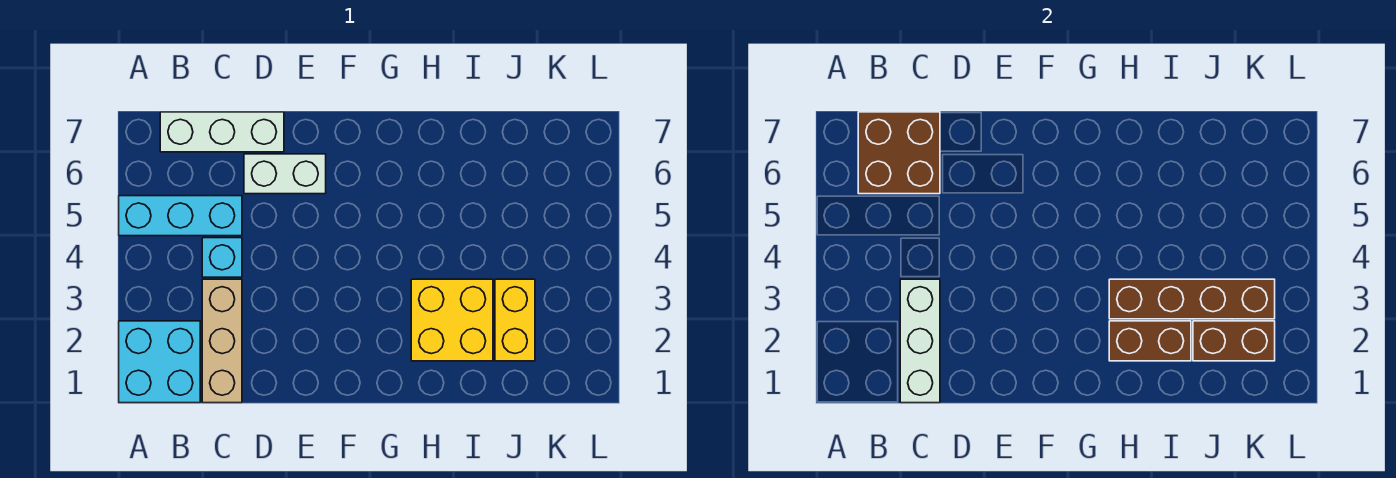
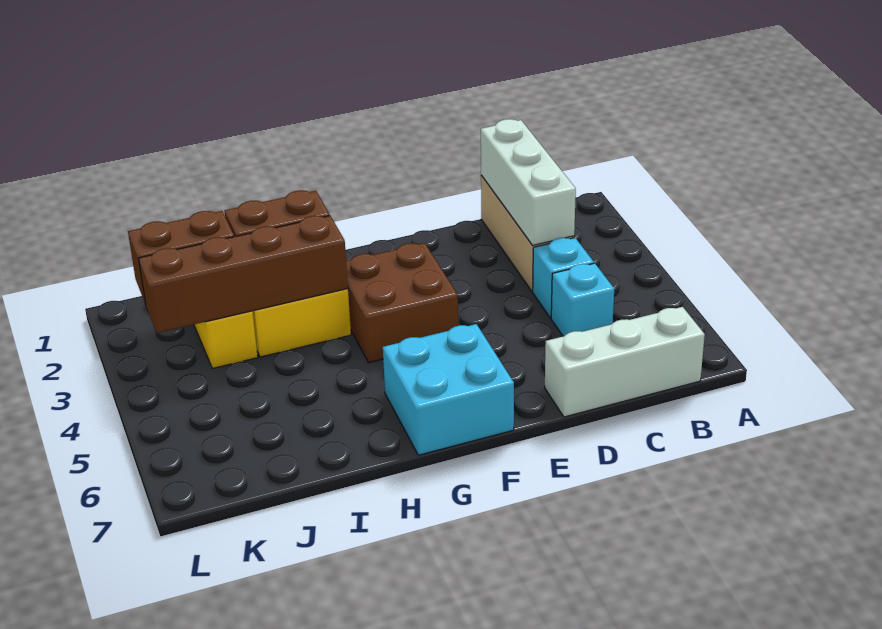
cyan 2x2 brick [119,321,200,403] -> cyan 2x2 brick moved to [383,324,514,455]
cyan 1x3 brick [119,196,242,236] -> cyan 1x1 brick [551,263,614,336]
brown 2x2 brick [858,112,940,194] -> brown 2x2 brick moved to [346,243,458,363]
white 1x2 brick [244,154,326,194] -> none

